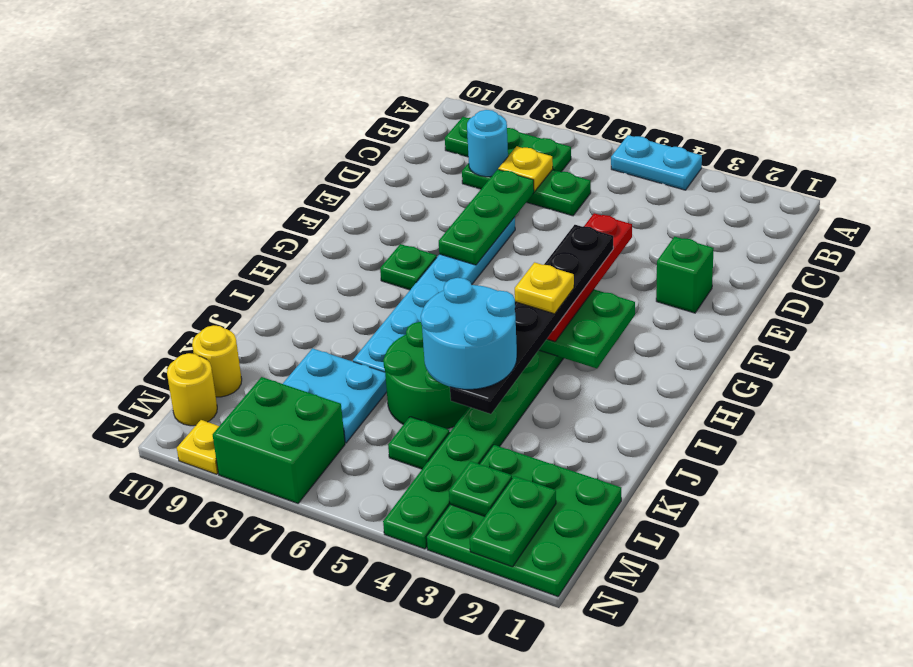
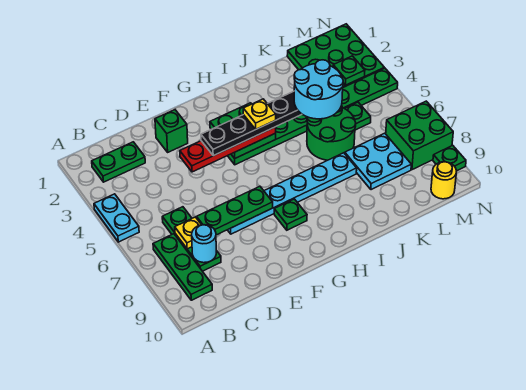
yellow 1x1 round brick [192,325,242,397] -> none
green 1x2 plate [470,476,556,567] -> green 1x2 plate moved to [92,142,145,182]
yellow 1x1 plate [177,420,219,474] -> green 1x1 plate [433,145,466,171]

